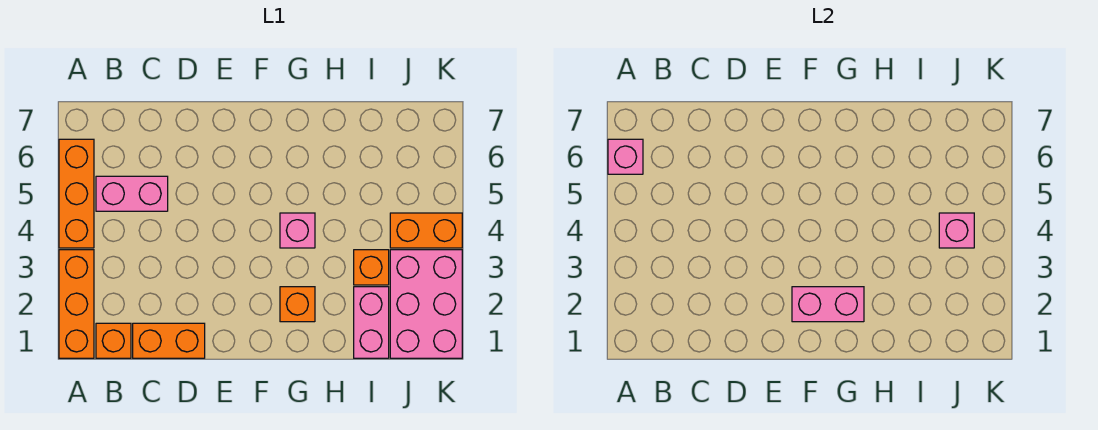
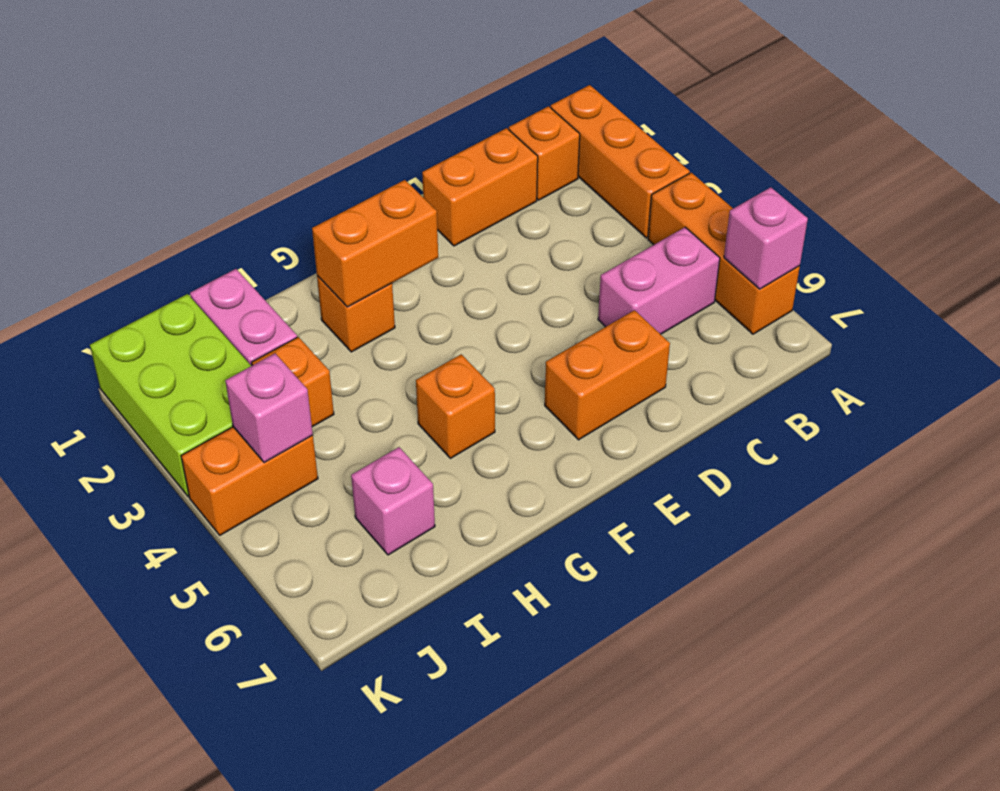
none -> orange 1x2 brick [545,310,670,440]
pink 1x2 brick [792,287,864,322] -> orange 1x2 brick [312,180,438,307]
pink 1x1 brick [280,213,315,248] -> pink 1x1 brick moved to [351,447,435,555]
none -> orange 1x1 brick [416,354,495,458]
pink 2x3 brick [390,250,462,358] -> lime 2x3 brick [90,294,251,497]

